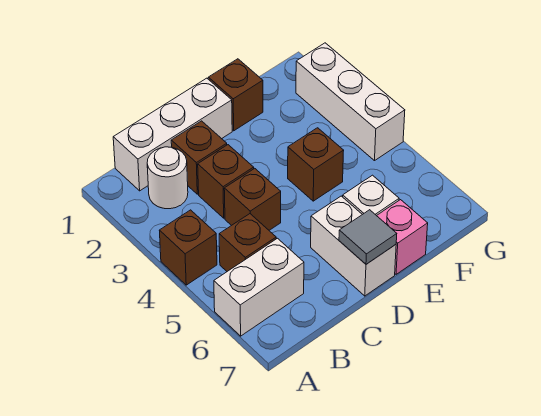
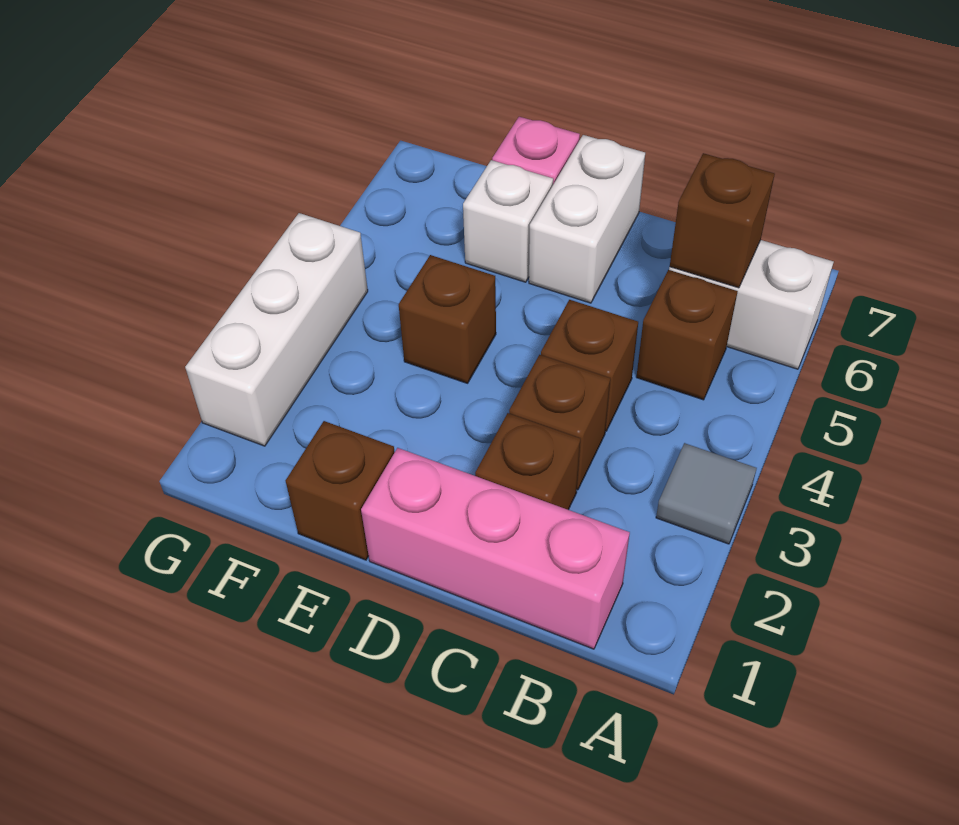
brown 1x1 brick [159,210,217,285] -> brown 1x1 brick moved to [670,153,775,288]
white 1x3 brick [113,78,232,191] -> pink 1x3 brick [361,448,630,649]
white 1x1 round brick [147,147,188,209] -> none
grey 1x1 tile [339,210,397,264] -> grey 1x1 tile moved to [656,443,757,544]

